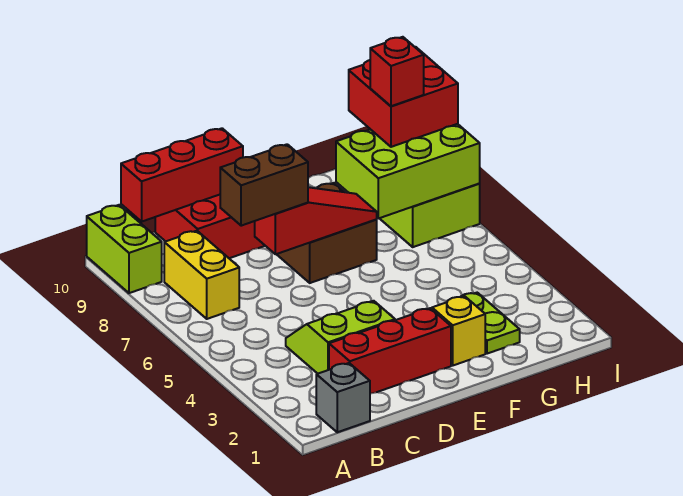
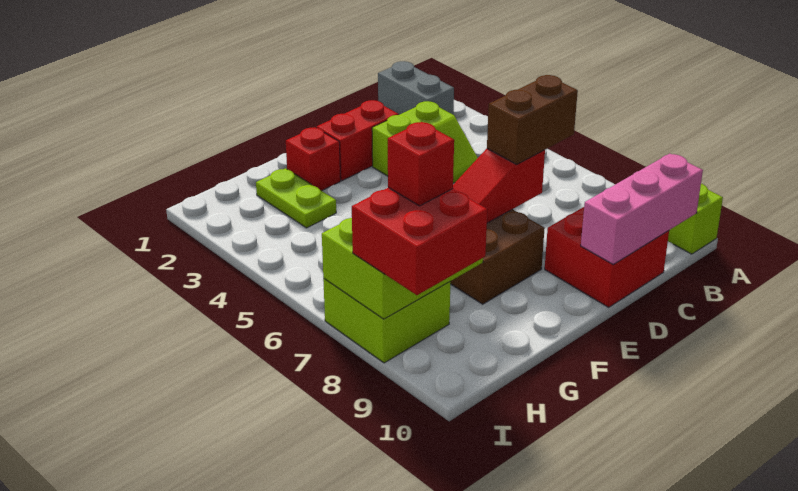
grey 1x1 brick [316,363,370,432] -> grey 1x2 brick [378,61,454,115]
yellow 1x2 brick [164,231,239,319] -> none
red 1x3 brick [121,128,243,221] -> pink 1x3 brick [581,154,703,265]
red 1x3 brick [329,308,451,394] -> red 1x2 brick [316,100,399,181]
yellow 1x1 brick [432,296,485,365] -> red 1x1 brick [286,127,341,191]

